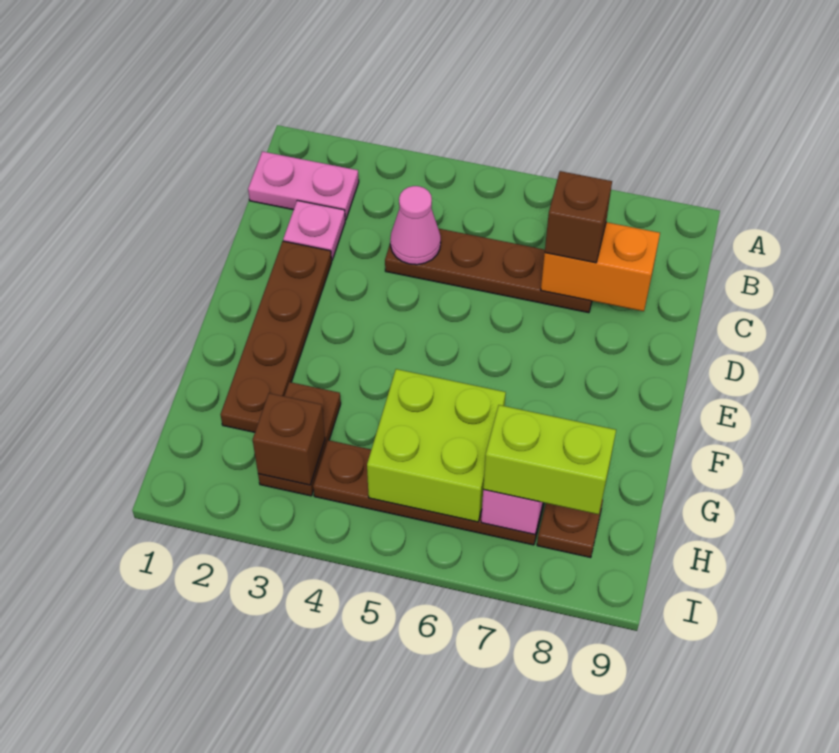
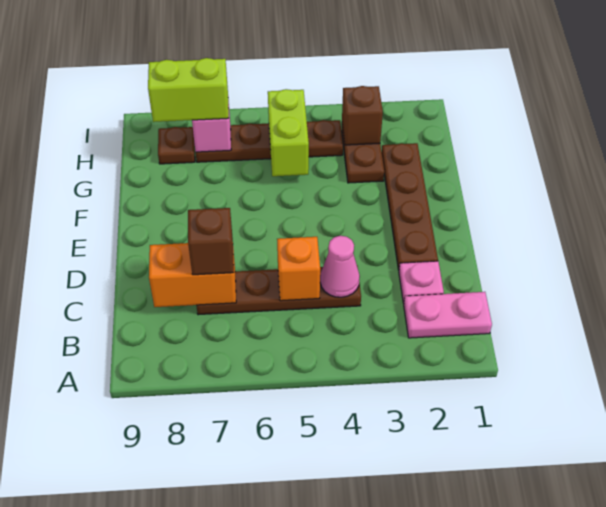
none -> orange 1x1 brick [277,237,320,301]
lime 2x2 brick [367,369,506,522] -> lime 1x2 brick [268,89,309,176]

